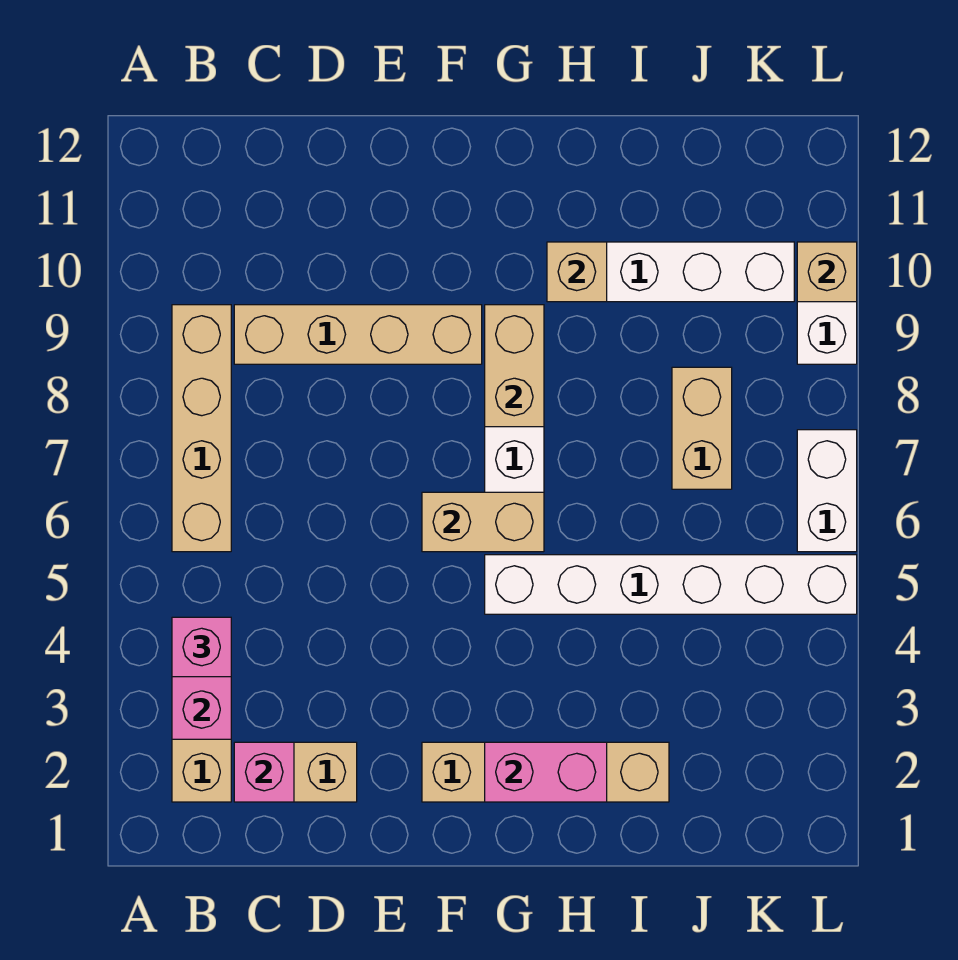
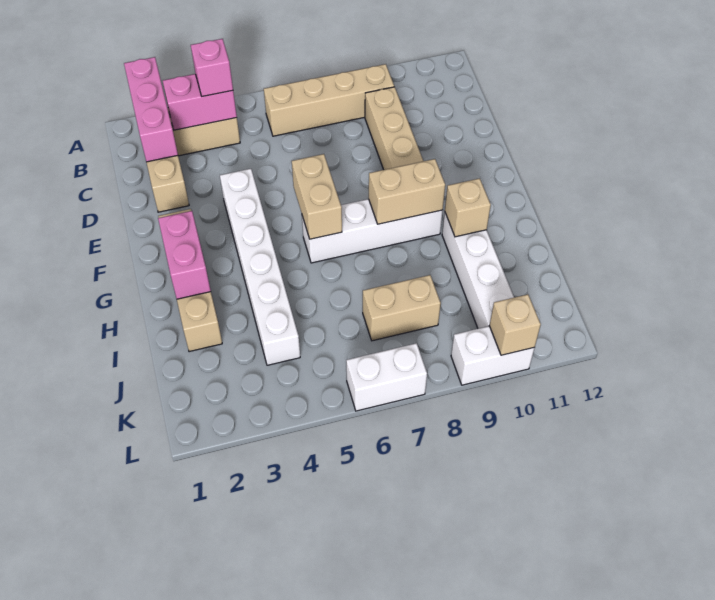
pink 1x1 brick [234,742,294,802] -> pink 1x3 brick [124,57,178,162]
white 1x6 brick [485,555,857,614] -> white 1x6 brick moved to [220,169,300,365]

